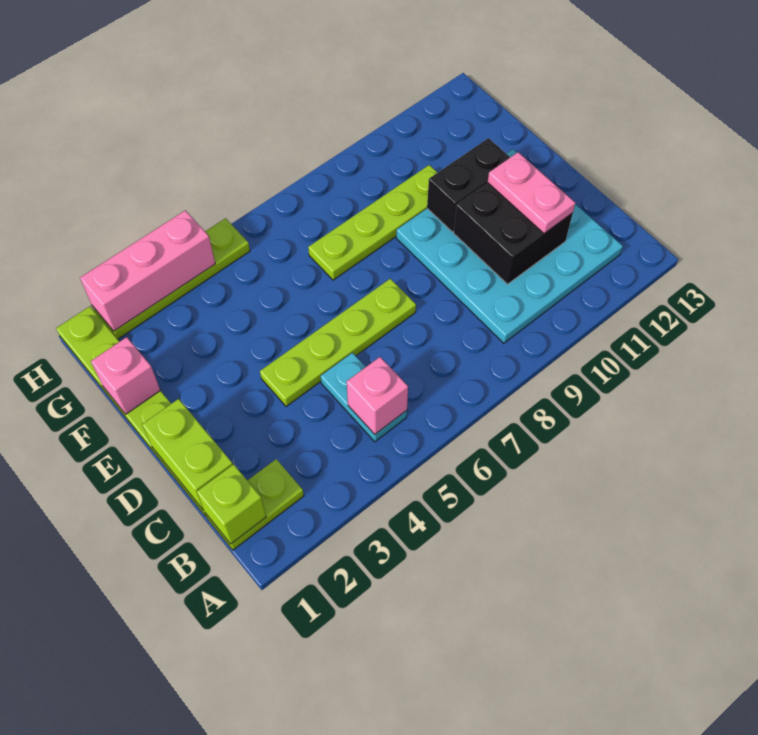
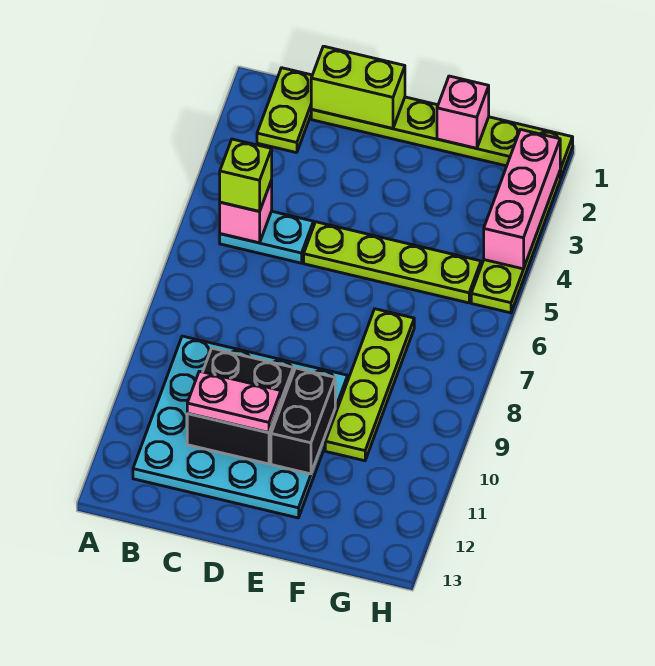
lime 1x1 brick [197,464,266,544] -> lime 1x1 brick moved to [220,139,272,211]
lime 1x4 plate [260,279,416,407] -> lime 1x4 plate turned to [304,222,481,303]

